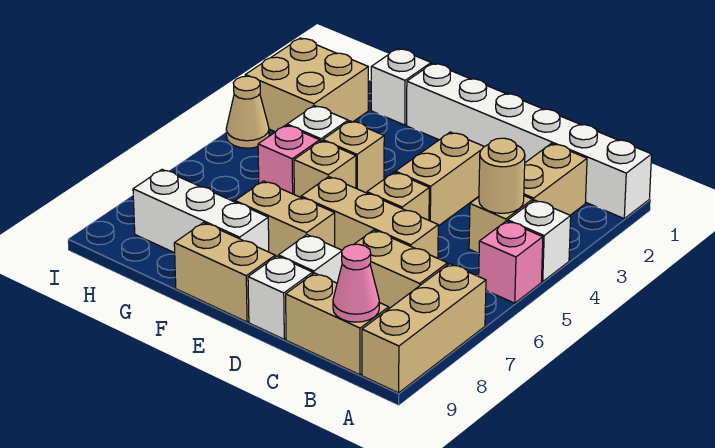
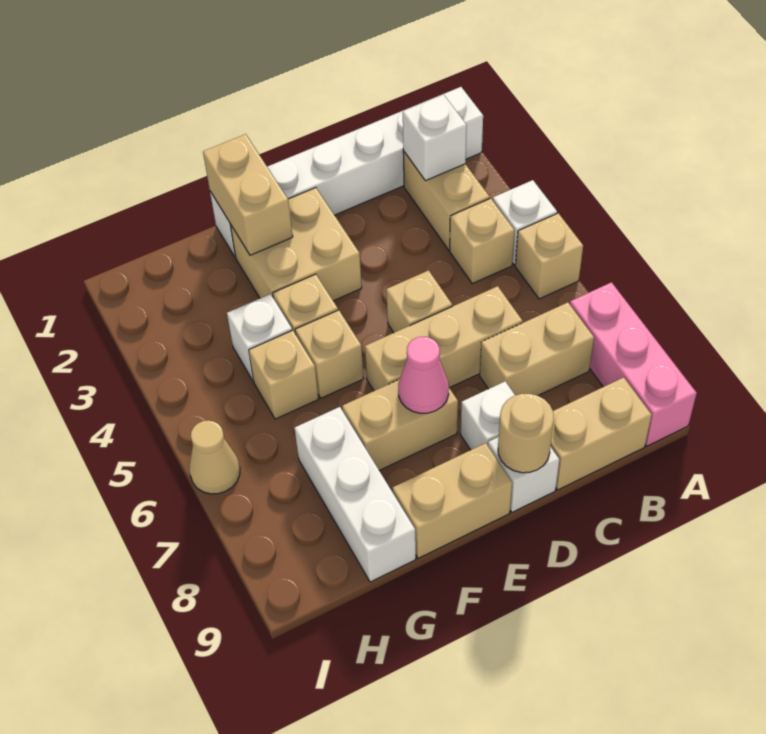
pink 1x1 brick [479,221,543,303] -> tan 1x1 brick [515,213,583,299]
tan 1x3 brick [362,264,486,393] -> pink 1x3 brick [570,282,697,446]
tan 1x1 round brick [479,138,525,213] -> tan 1x1 round brick moved to [498,394,554,473]
pink 1x1 cone [333,244,379,322] -> pink 1x1 cone moved to [398,337,449,413]
tan 1x2 brick [396,132,484,226] -> tan 1x2 brick moved to [203,134,293,255]
white 1x3 brick [133,170,269,253] -> white 1x3 brick turned to [295,407,416,582]
white 1x1 brick [371,49,431,125] -> white 1x1 brick moved to [403,94,467,181]
pink 1x1 brick [258,125,320,194] -> tan 1x1 brick [249,330,318,419]
tan 2x2 brick [245,38,368,132] -> tan 2x2 brick moved to [230,188,362,301]
tan 1x1 cone [226,76,269,148] -> tan 1x1 cone moved to [189,420,240,494]

